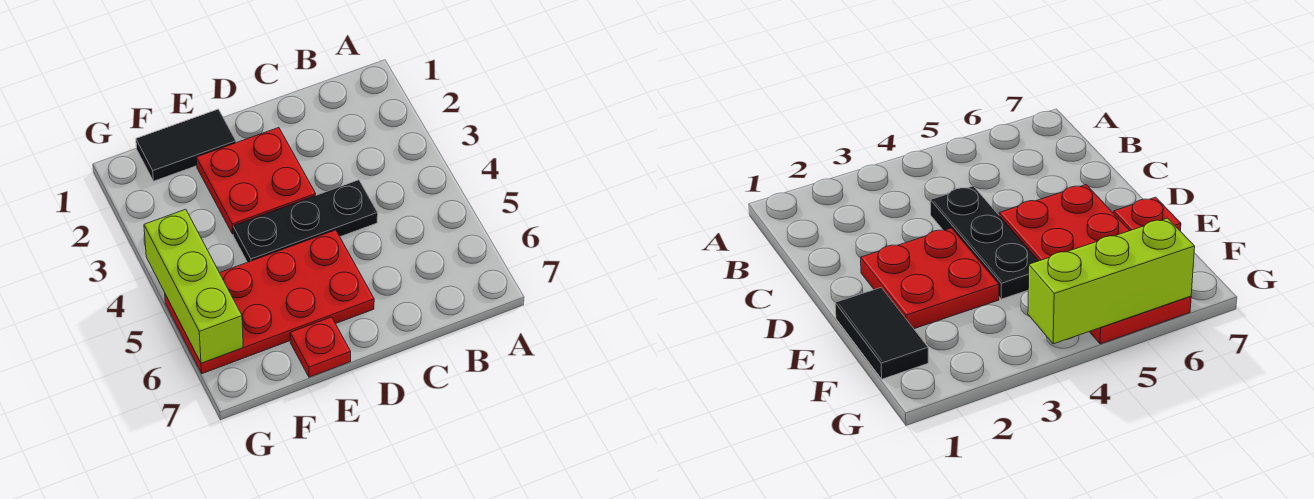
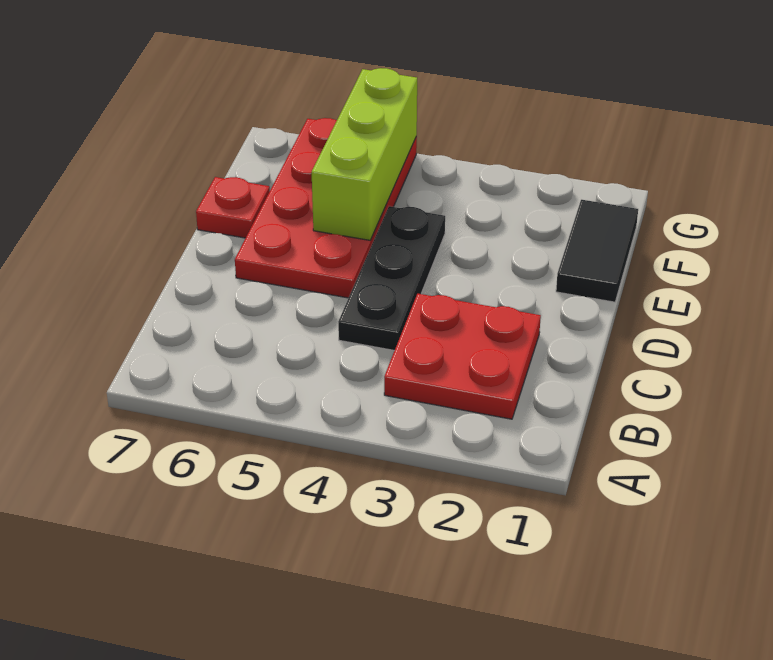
red 2x2 plate [196,128,316,234] -> red 2x2 plate moved to [384,294,541,419]
lime 1x3 brick [144,209,243,363] -> lime 1x3 brick turned to [312,68,417,240]

